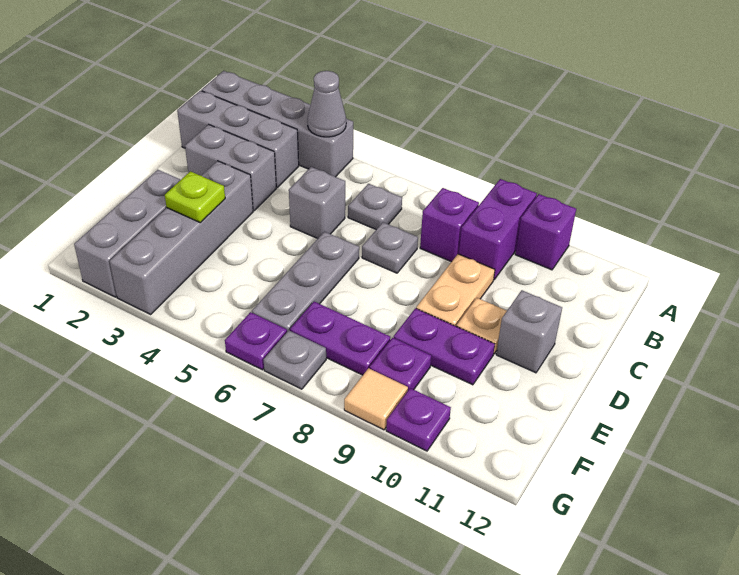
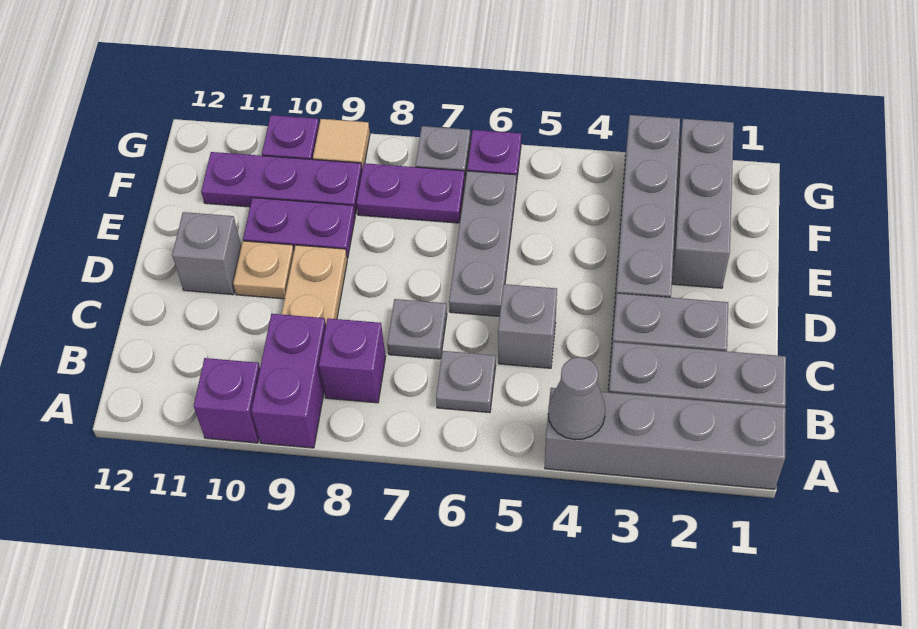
lime 1x1 plate [165,171,225,223] -> none
purple 1x1 plate [370,338,431,390] -> purple 1x3 plate [201,152,362,215]

